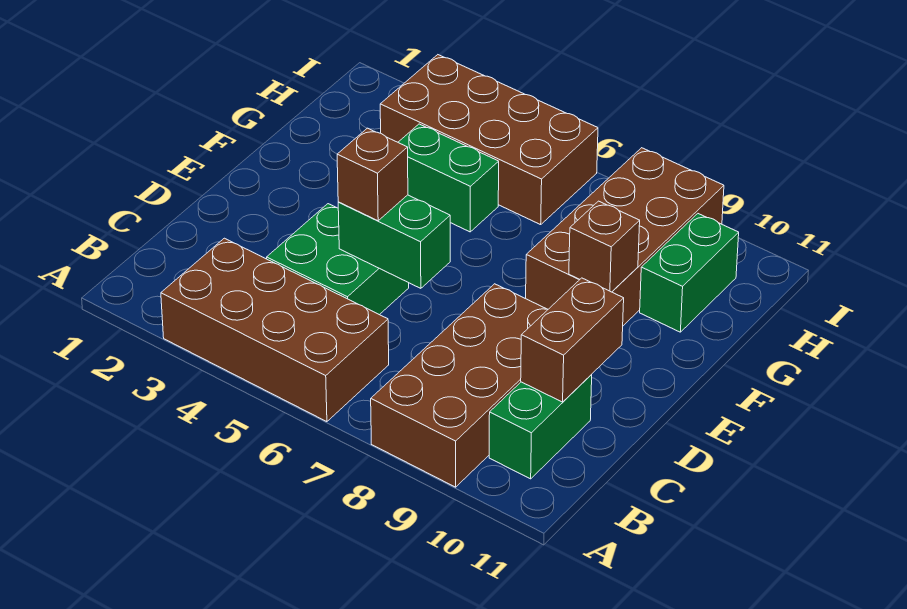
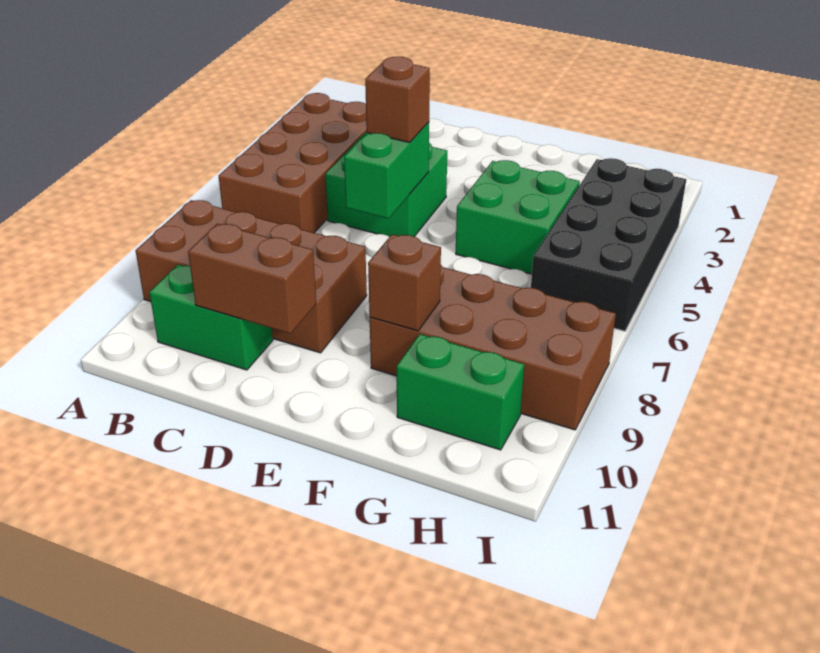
green 1x2 brick [398,124,499,232] -> green 2x2 brick [456,160,580,274]
brown 2x4 brick [380,55,598,225] -> black 2x4 brick [531,158,686,331]

